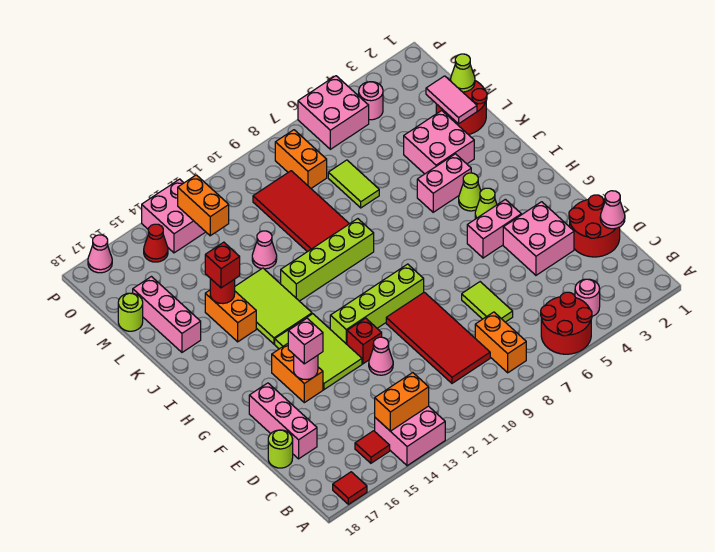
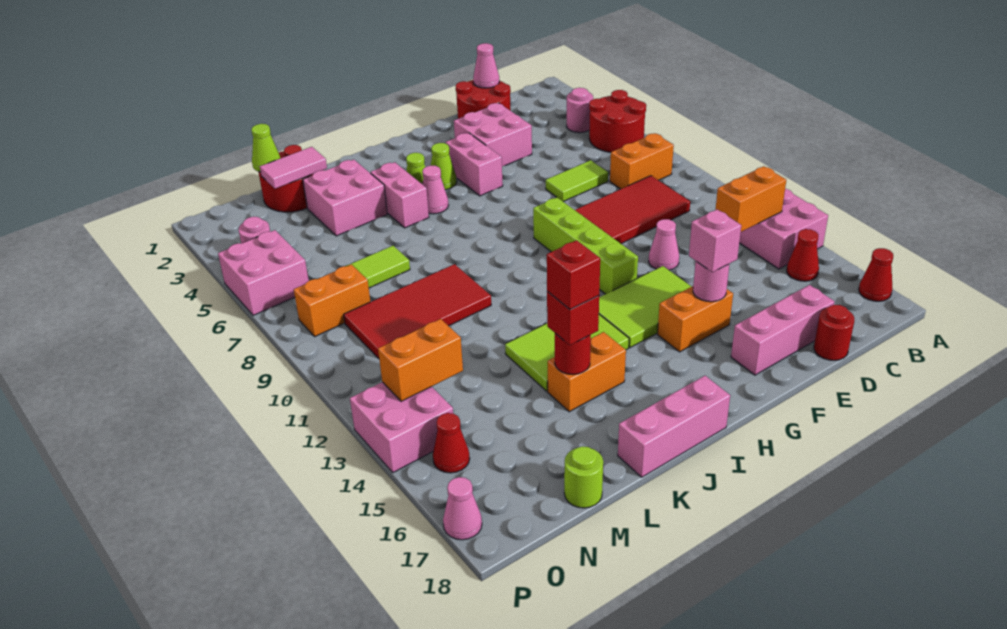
red 1x1 tile [333,472,367,504] -> red 1x1 cone [859,248,893,301]
orange 1x2 brick [375,373,429,431] -> orange 1x2 brick turned to [715,166,786,232]
red 1x1 tile [355,431,390,463] -> red 1x1 cone [787,229,819,281]
lime 1x1 round brick [268,430,293,468] -> red 1x1 round brick [814,305,855,360]
red 1x1 brick [347,318,382,364] -> red 1x1 brick moved to [547,240,600,310]
lime 1x4 brick [281,219,374,301] -> none
pink 1x3 brick [133,277,201,352] -> pink 1x3 brick moved to [618,376,730,477]
pink 1x1 cone [252,231,277,269] -> pink 1x1 cone moved to [422,165,448,214]

